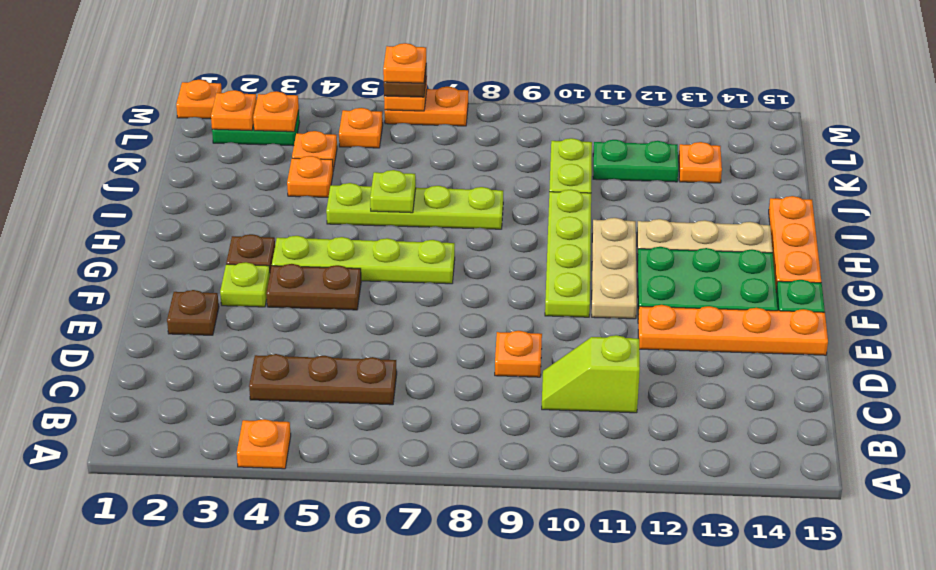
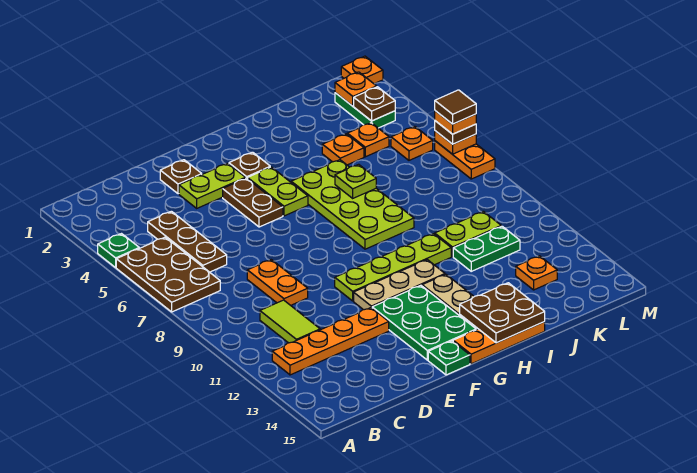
orange 1x1 plate [237,419,291,469] -> green 1x1 plate [98,234,139,267]
none -> brown 2x3 plate [116,237,220,312]
lime 1x2 slope [542,335,640,413] -> lime 1x2 tile [260,300,320,343]
orange 1x1 plate [495,331,542,377] -> orange 1x2 plate [247,260,308,305]
orange 1x4 plate [638,305,828,355] -> orange 1x4 plate turned to [272,308,389,375]
lime 1x1 plate [220,262,270,307] -> lime 1x2 plate [179,163,245,208]
lime 1x4 plate [272,236,455,284] -> lime 1x2 plate [248,167,308,216]
none -> brown 2x2 plate [460,283,545,343]
lime 1x4 plate [326,183,503,229] -> lime 2x4 plate [291,160,414,249]
green 1x2 plate [593,140,678,182] -> green 1x2 plate turned to [453,226,520,271]
orange 1x1 plate [253,91,299,132] -> brown 1x1 plate [354,87,395,121]
none -> brown 1x1 tile [435,90,476,124]

